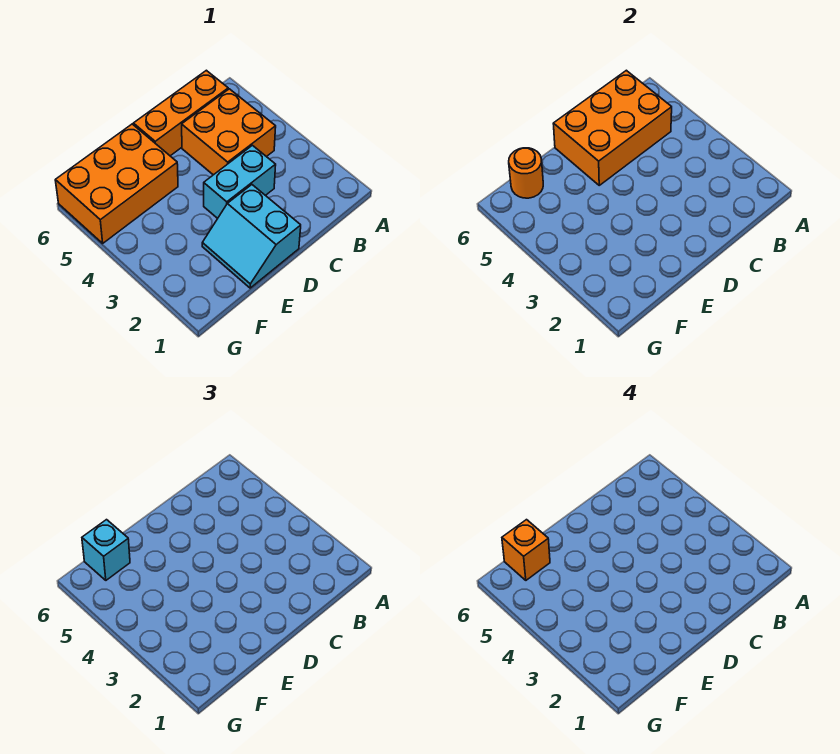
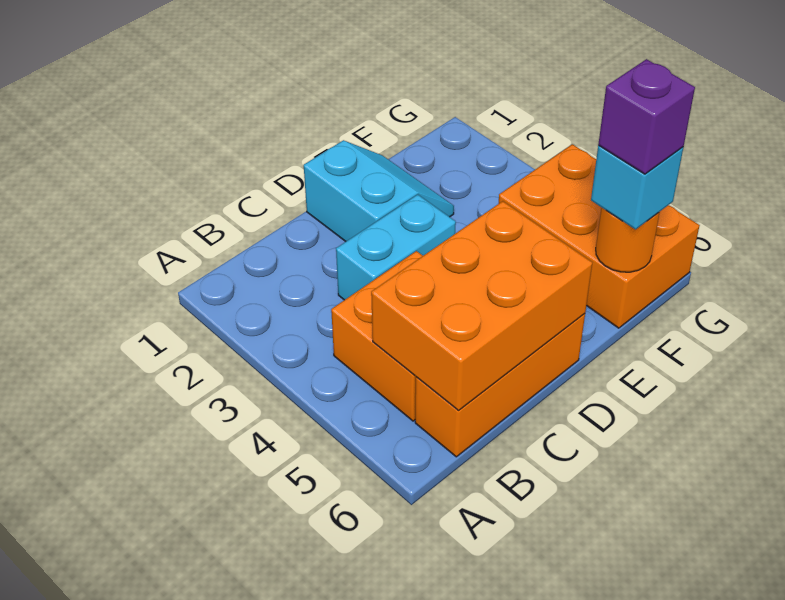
orange 2x3 brick [55,124,178,243] -> orange 2x3 brick turned to [498,144,700,328]
orange 1x1 brick [502,520,550,580] -> purple 1x1 brick [598,59,695,174]

